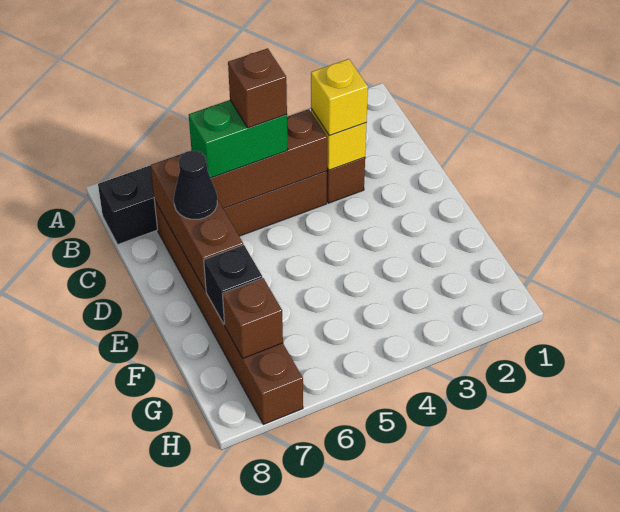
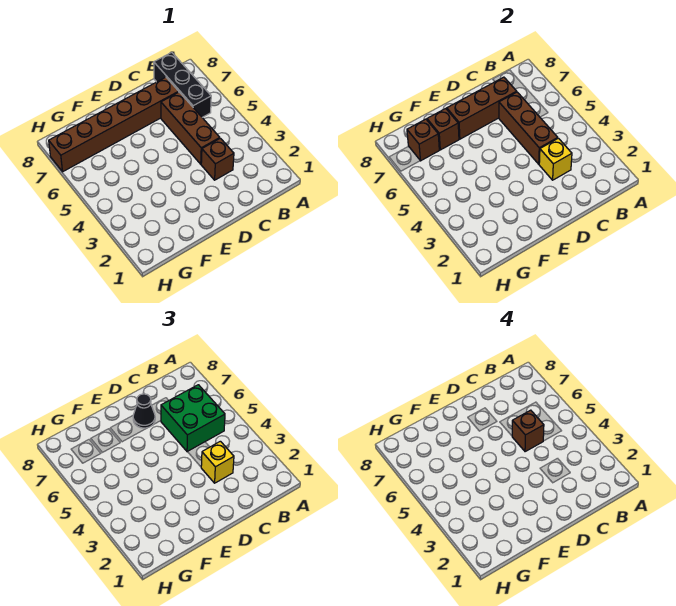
green 1x2 brick [189,100,288,178] -> green 2x2 brick [161,385,225,452]
black 1x1 brick [204,245,262,324] -> brown 1x1 brick [427,109,459,150]

